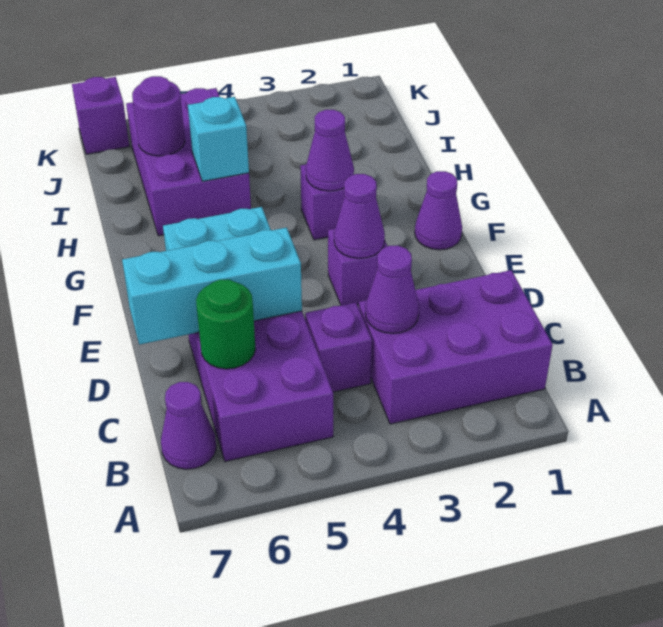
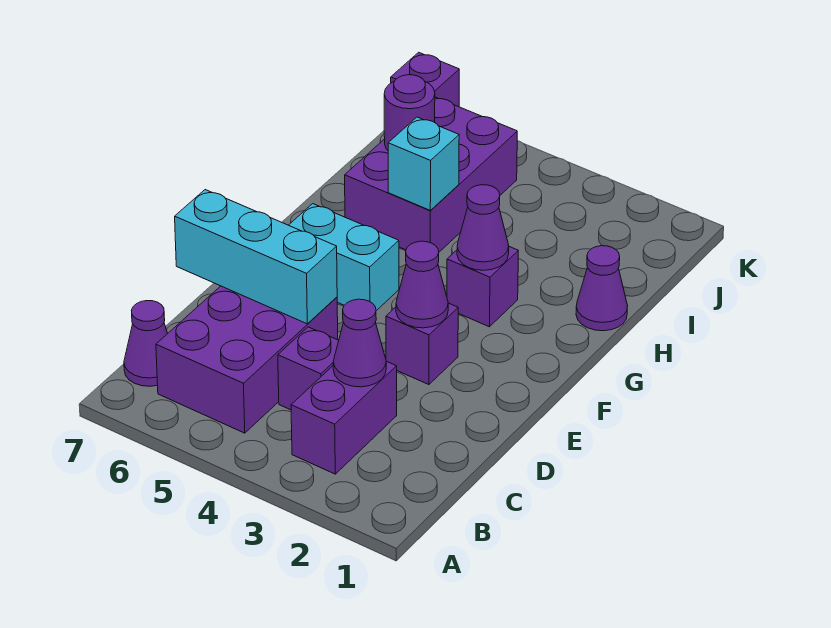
purple 2x3 brick [359,270,553,424] -> purple 1x2 brick [291,361,397,474]
green 1x1 round brick [196,279,255,369] -> none
purple 1x1 cone [415,171,462,250] -> purple 1x1 cone moved to [576,246,628,331]

